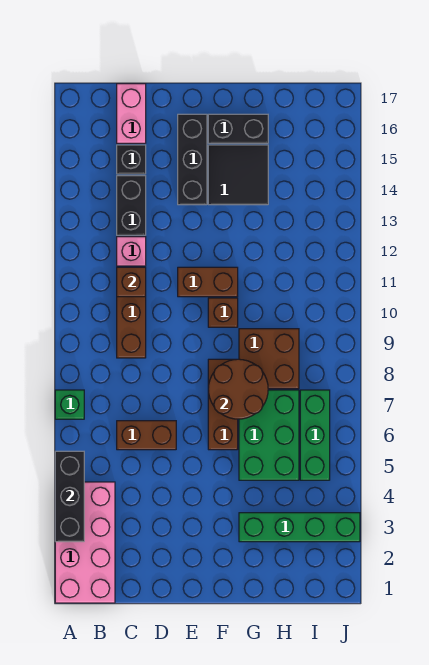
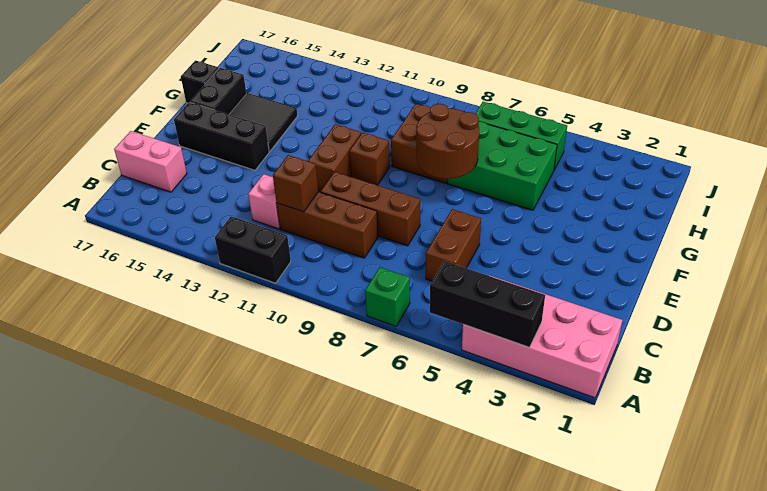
black 1x2 brick [117,176,146,235] -> black 1x2 brick moved to [215,216,291,283]
black 1x1 brick [117,145,146,174] -> black 1x1 brick moved to [181,60,219,103]
brown 1x3 brick [208,359,238,450] -> brown 1x3 brick moved to [321,172,420,246]
green 1x4 brick [239,513,360,542] -> none

